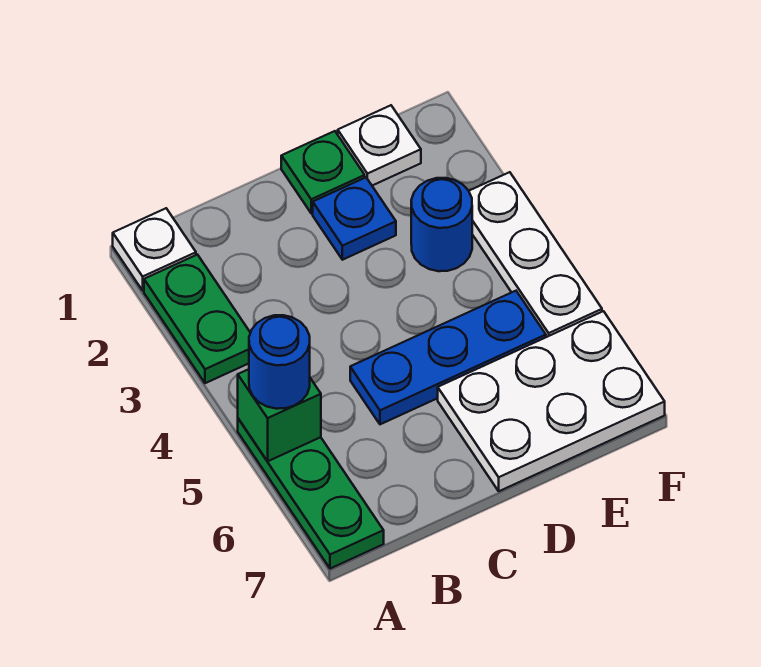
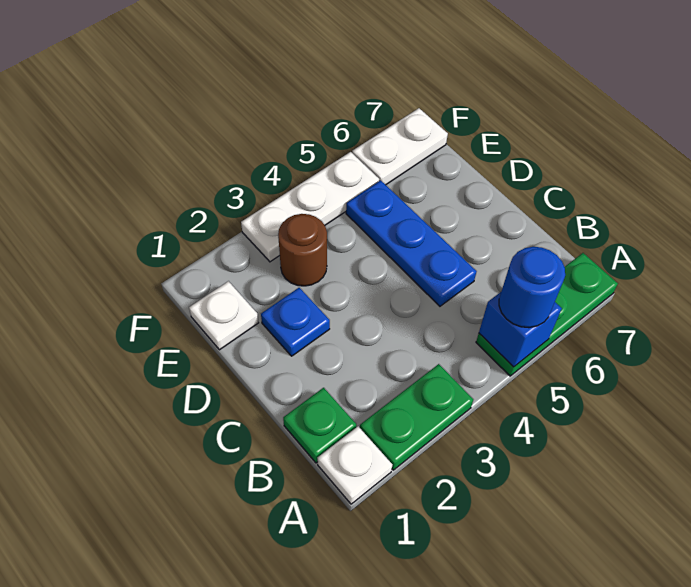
green 1x1 brick [238,369,321,461] -> blue 1x1 brick [479,292,562,367]
green 1x1 plate [281,131,365,213] -> green 1x1 plate moved to [283,388,356,463]
white 2x3 plate [438,311,665,491] -> white 1x2 plate [352,108,448,185]
blue 1x1 round brick [411,178,472,271] -> brown 1x1 round brick [278,214,327,286]

